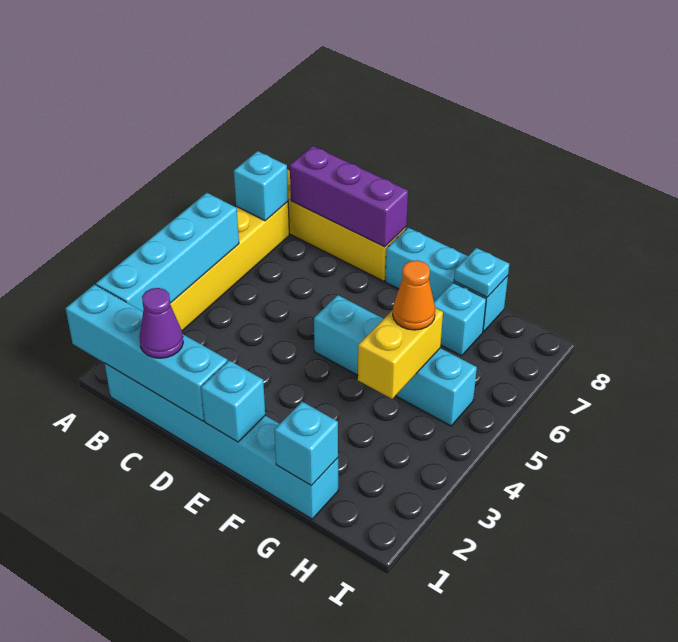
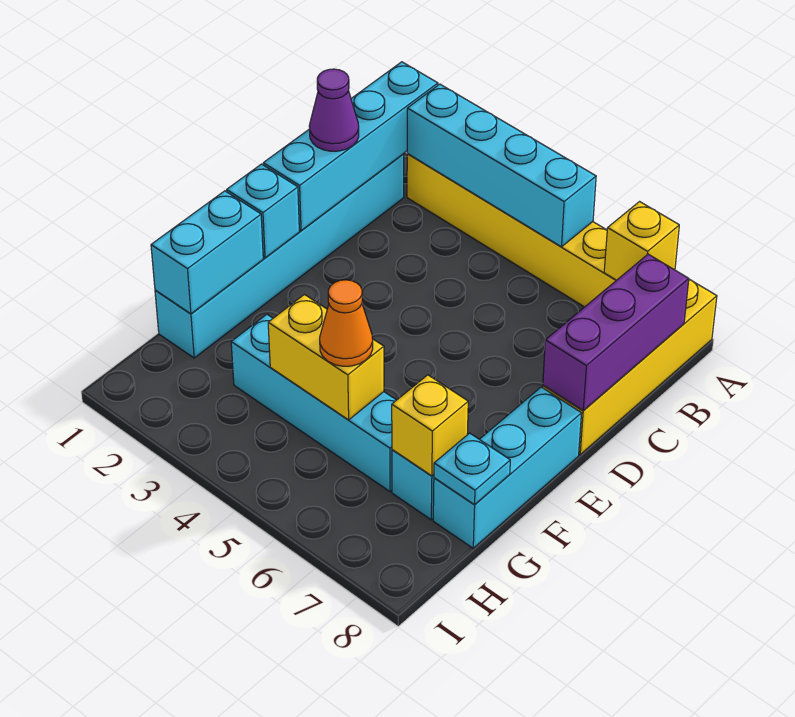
cyan 1x1 brick [234,151,288,221] -> yellow 1x1 brick [604,202,679,280]
cyan 1x4 brick [314,295,477,426] -> cyan 1x4 brick turned to [231,314,396,491]
cyan 1x1 brick [274,402,338,486] -> cyan 1x2 brick [151,191,263,314]
none -> yellow 1x1 brick [392,375,468,476]

